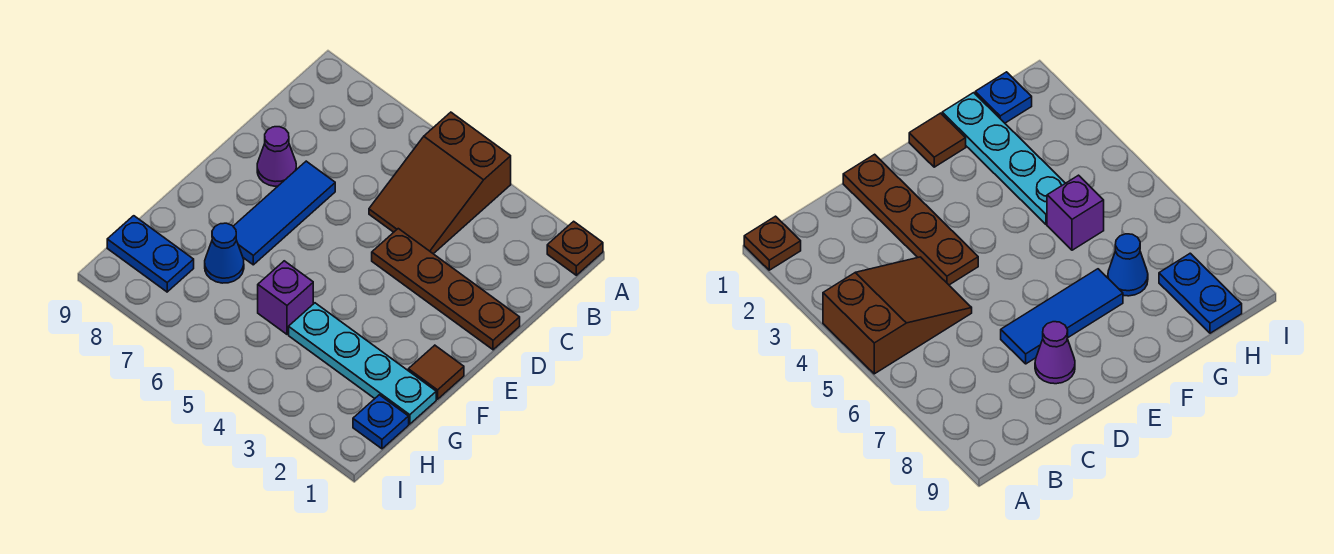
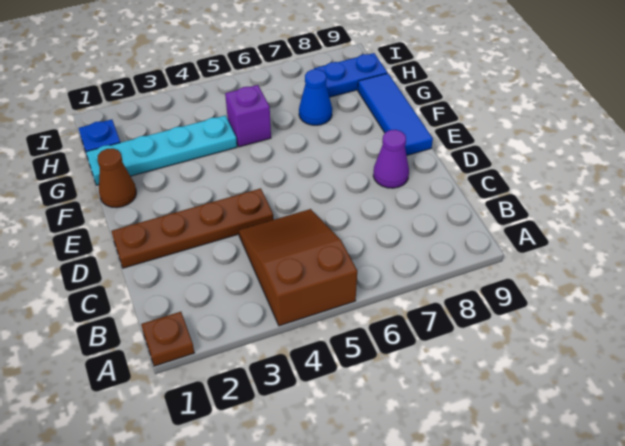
blue 1x3 tile [233,161,335,265] -> blue 1x3 tile moved to [358,73,433,155]
brown 1x1 tile [408,345,464,399] -> brown 1x1 cone [97,148,136,208]

